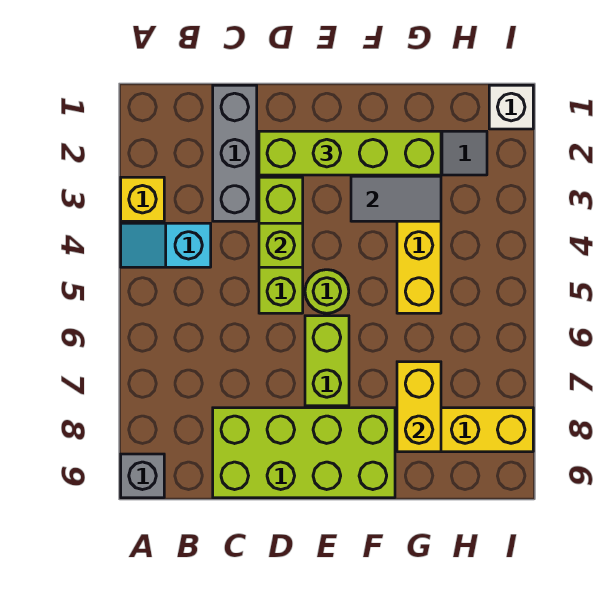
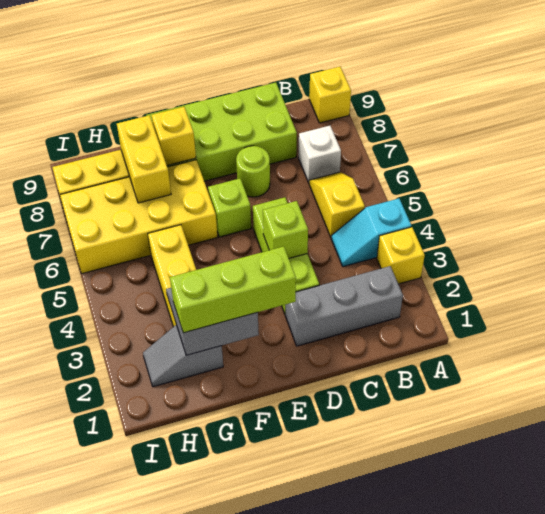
cyan 1x2 slope [121,223,211,267] -> cyan 1x2 slope turned to [331,198,411,267]
grey 1x1 brick [121,454,164,498] -> yellow 1x1 brick [309,67,351,123]
none -> yellow 1x2 slope [309,172,365,238]
grey 1x3 brick [213,85,257,221] -> grey 1x3 brick turned to [286,266,403,346]
lime 1x4 brick [259,131,441,175] -> lime 1x3 brick [170,246,296,333]
lime 1x1 round brick [305,270,349,313] -> lime 1x1 round brick moved to [236,146,270,197]
lime 1x2 brick [305,316,349,406] -> lime 1x1 brick [208,179,251,237]
none -> yellow 2x4 brick [60,160,218,274]
none -> yellow 1x1 brick [152,107,196,165]
white 1x1 brick [489,85,533,129] -> white 1x1 brick moved to [299,126,341,183]

